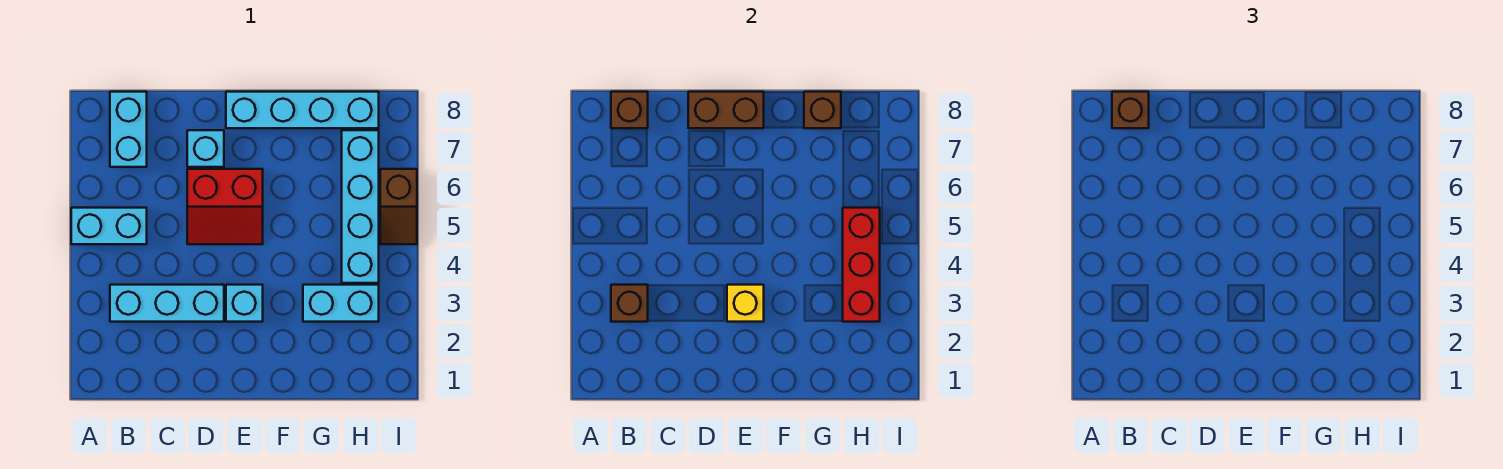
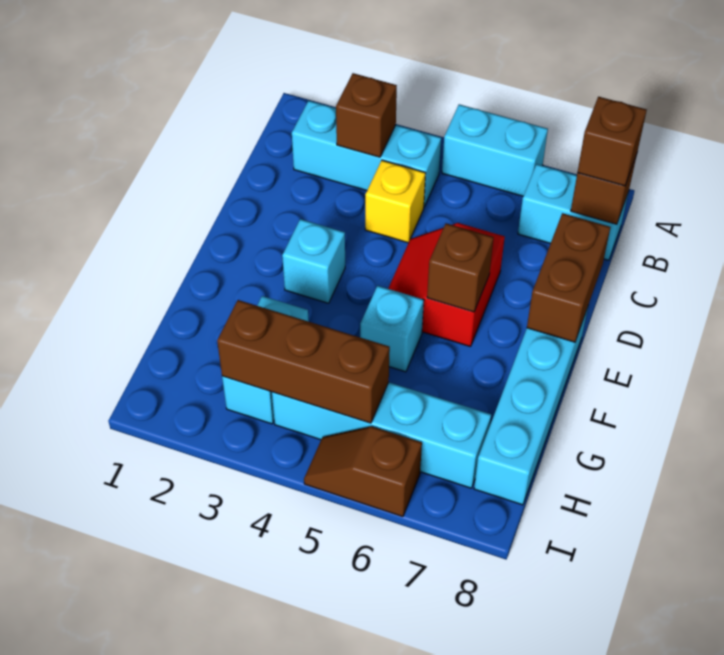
cyan 1x2 brick [71,208,147,244] -> cyan 1x2 brick turned to [442,104,548,196]
cyan 1x3 brick [110,285,224,322] -> cyan 1x3 brick turned to [292,101,441,207]
cyan 1x1 brick [187,130,224,167] -> cyan 1x1 brick moved to [360,286,424,372]
yellow 1x1 brick [727,285,764,322] -> yellow 1x1 brick moved to [365,160,426,243]
brown 1x1 brick [804,92,841,128] -> brown 1x1 brick moved to [427,223,494,312]
red 1x3 brick [843,208,880,322] -> brown 1x3 brick [217,300,390,423]

